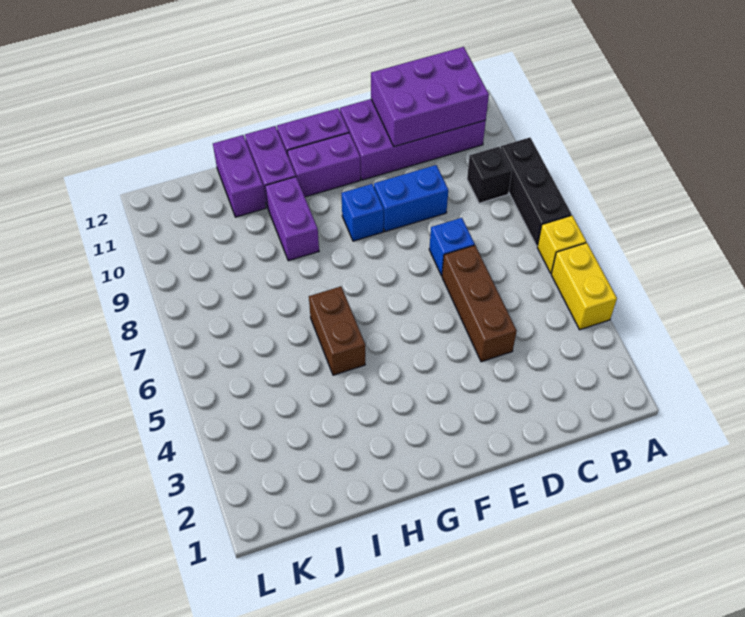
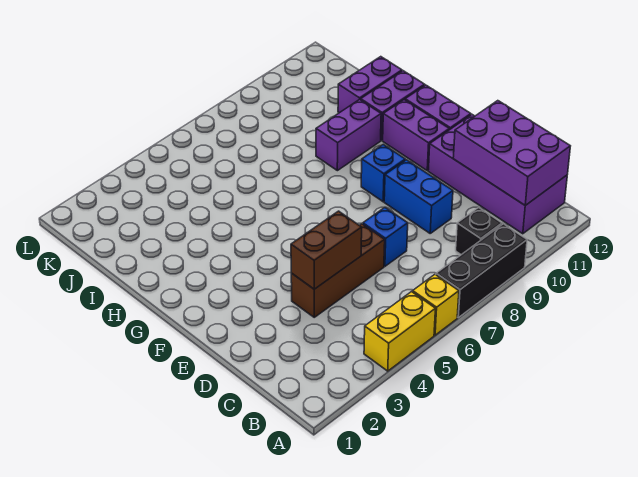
brown 1x2 brick [309,286,365,375] -> brown 1x2 brick moved to [291,211,362,289]

